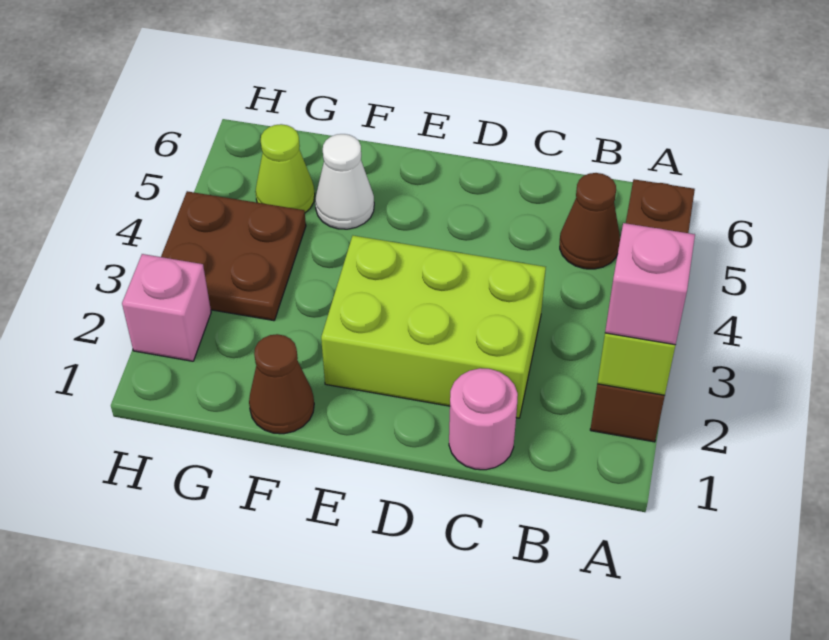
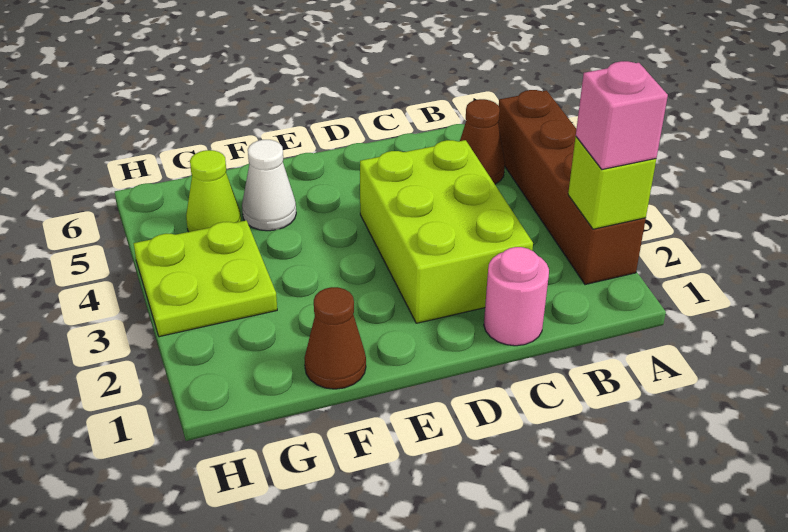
lime 2x3 brick [321,236,546,418] -> lime 2x3 brick turned to [360,140,533,323]
brown 2x2 plate [161,191,306,321] -> lime 2x2 plate [133,220,277,337]
pink 1x1 brick [122,254,211,361] -> none

